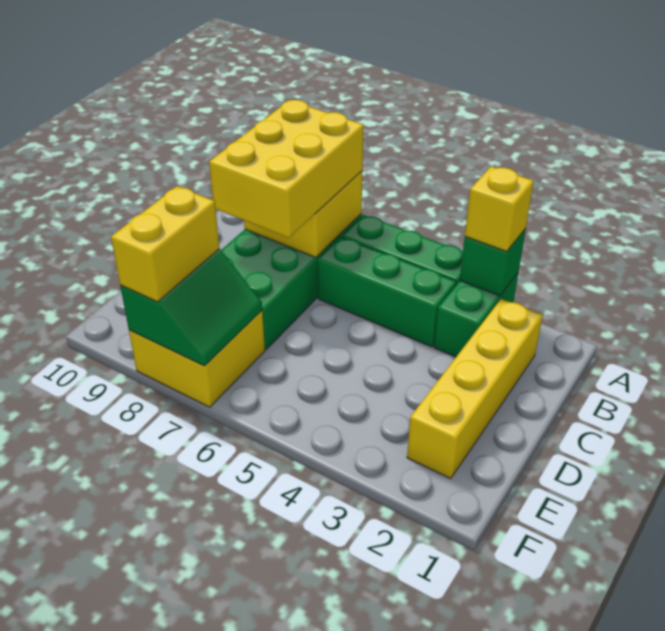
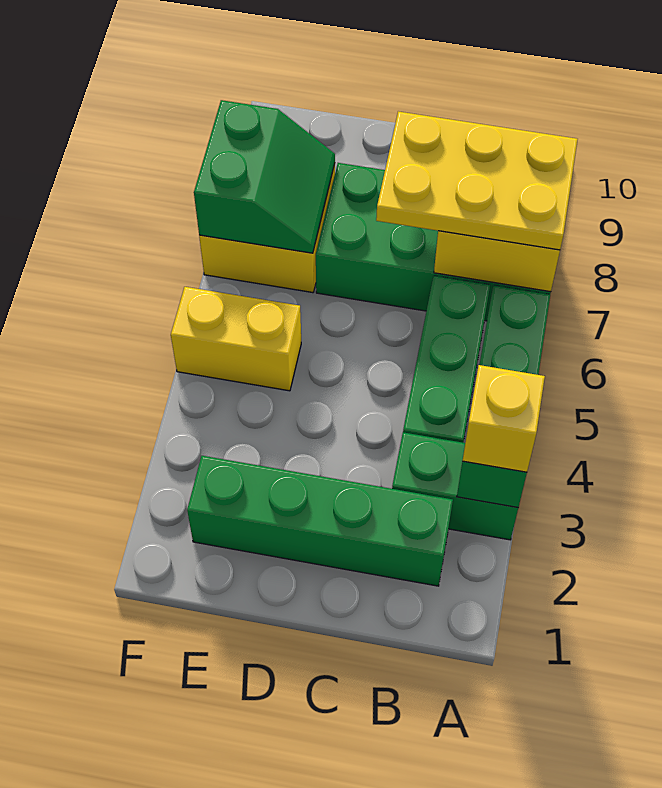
yellow 2x3 brick [209,100,364,238] -> yellow 2x3 plate [376,111,578,250]
yellow 1x4 brick [407,299,543,478] -> green 1x4 brick [187,456,453,586]
green 2x2 slope [120,249,262,366] -> green 2x2 slope turned to [194,100,335,253]
yellow 1x2 brick [111,186,219,302] -> yellow 1x2 brick moved to [171,287,301,391]

